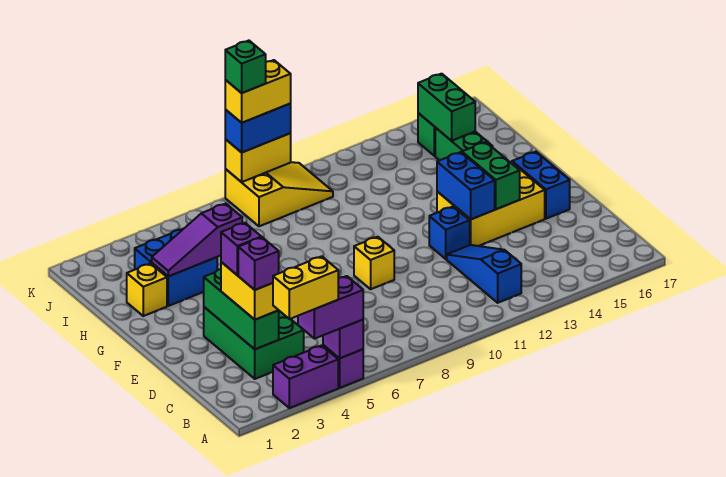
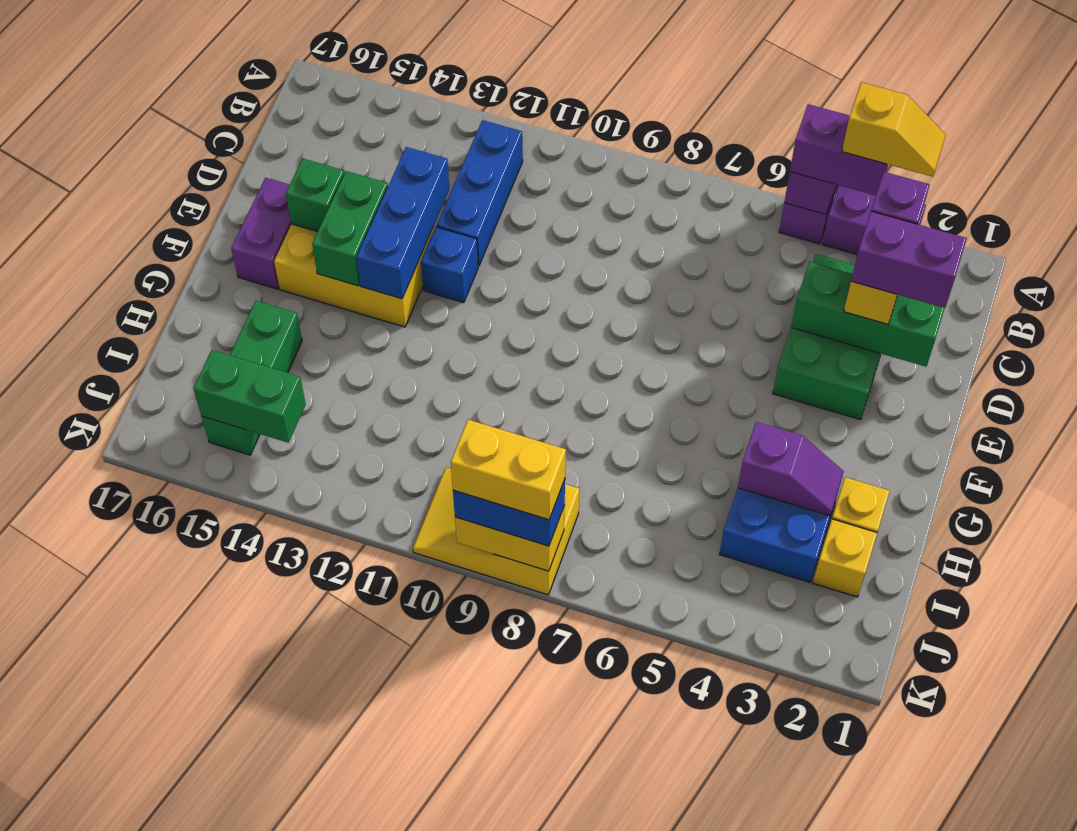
yellow 1x2 brick [273,256,338,319] -> yellow 1x2 slope [842,82,946,177]
blue 1x3 slope [447,245,521,303] -> blue 1x3 brick [437,120,523,266]
green 1x3 brick [204,269,279,349] -> green 1x3 brick turned to [791,262,945,367]
purple 1x1 brick [221,223,261,275] -> purple 1x2 brick [851,211,967,308]
yellow 1x1 brick [354,237,394,289] -> yellow 1x1 brick moved to [813,519,877,597]
blue 1x2 brick [437,152,495,219] -> blue 1x3 brick [357,147,449,299]
blue 1x2 brick [512,152,570,219] -> purple 1x2 brick [231,178,291,289]
purple 1x3 slope [152,204,242,276] -> purple 1x2 slope [738,422,844,516]
green 1x2 brick [418,74,475,141] -> green 1x2 brick turned to [193,350,306,443]
green 1x1 brick [225,41,266,93] -> green 1x1 brick moved to [286,158,344,232]

